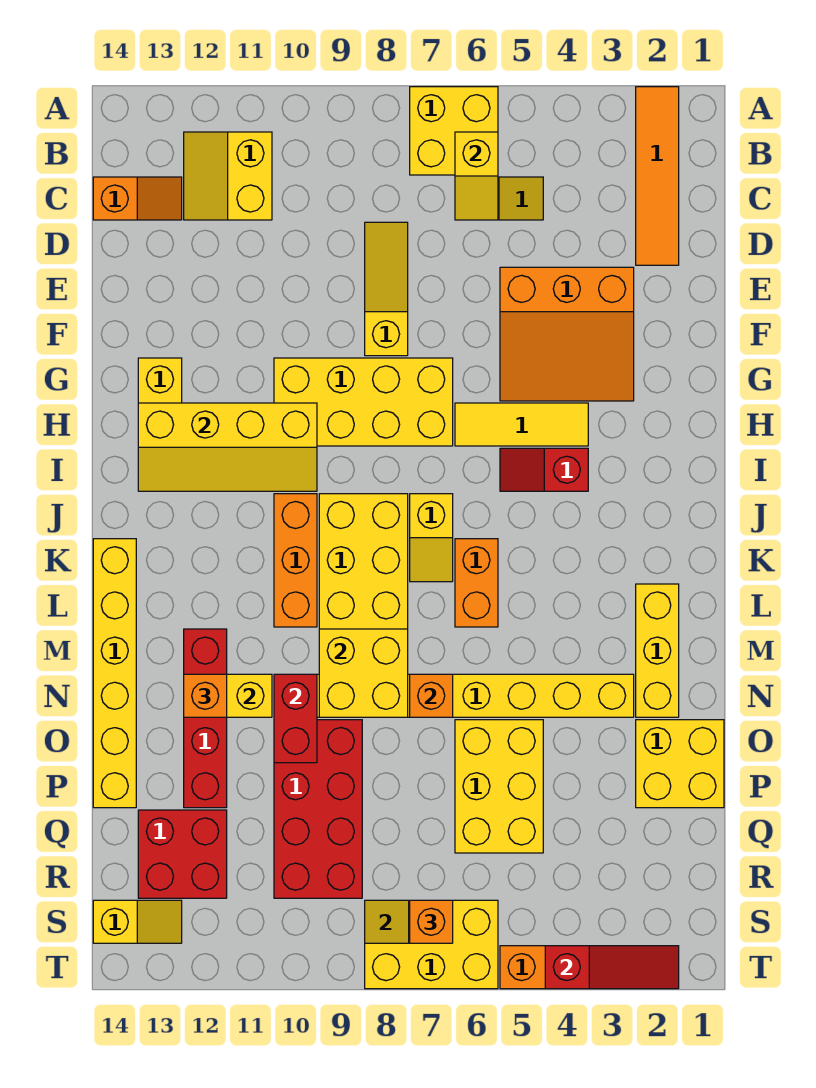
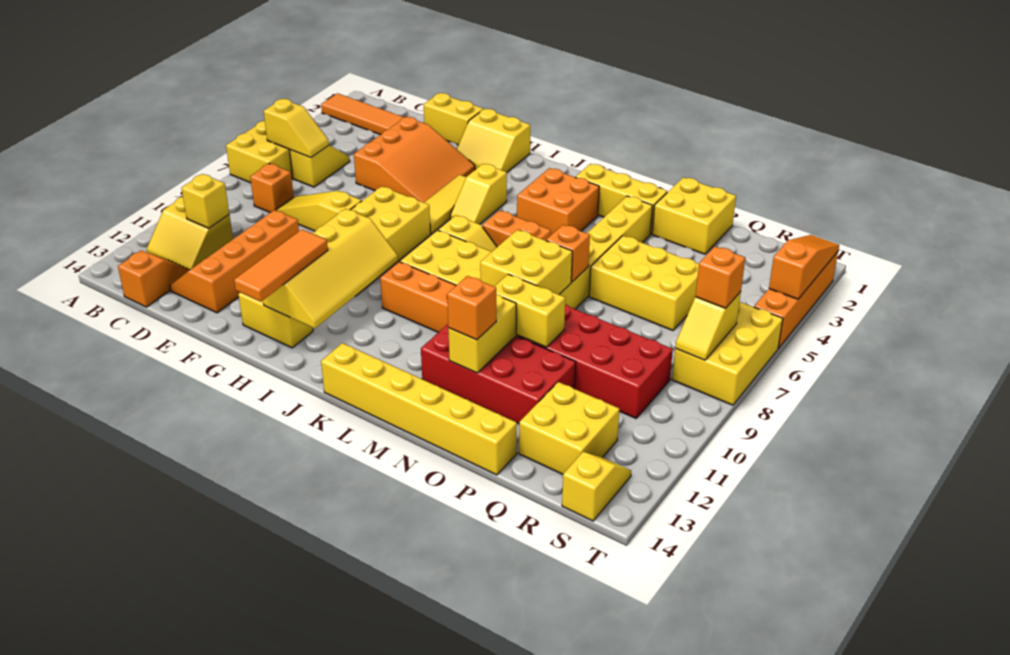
none -> orange 1x1 brick [250,164,294,213]
none -> yellow 1x1 brick [181,174,229,228]
none -> orange 2x4 slope [170,210,299,313]
none -> yellow 1x2 brick [424,93,483,145]
none -> yellow 2x2 slope [457,109,530,172]
none -> orange 1x3 tile [234,229,328,302]
red 1x2 slope [500,448,588,491] -> yellow 1x2 slope [450,164,507,224]
none -> orange 2x2 brick [517,168,599,236]
red 1x4 brick [184,629,227,808] -> red 2x4 brick [421,324,576,424]
red 1x2 brick [274,674,317,763] -> yellow 1x2 brick [494,274,565,347]
red 2x2 brick [138,810,227,898] -> yellow 2x2 brick [519,382,620,474]
red 1x3 slope [545,946,679,989] -> orange 1x3 slope [769,235,839,299]

